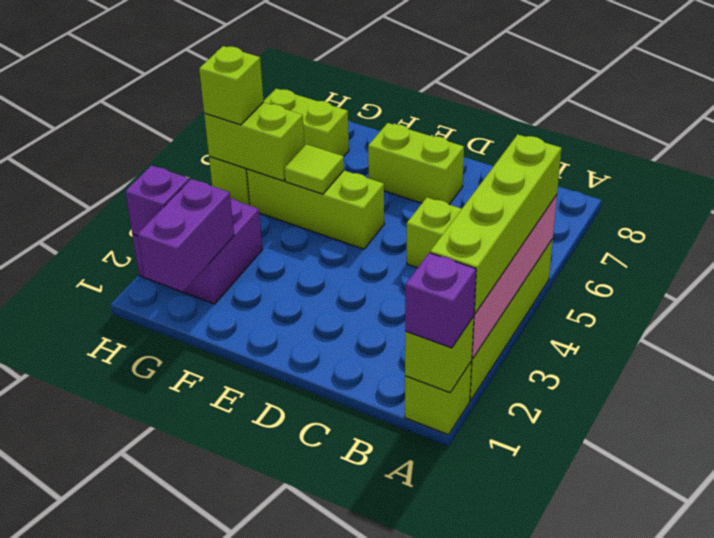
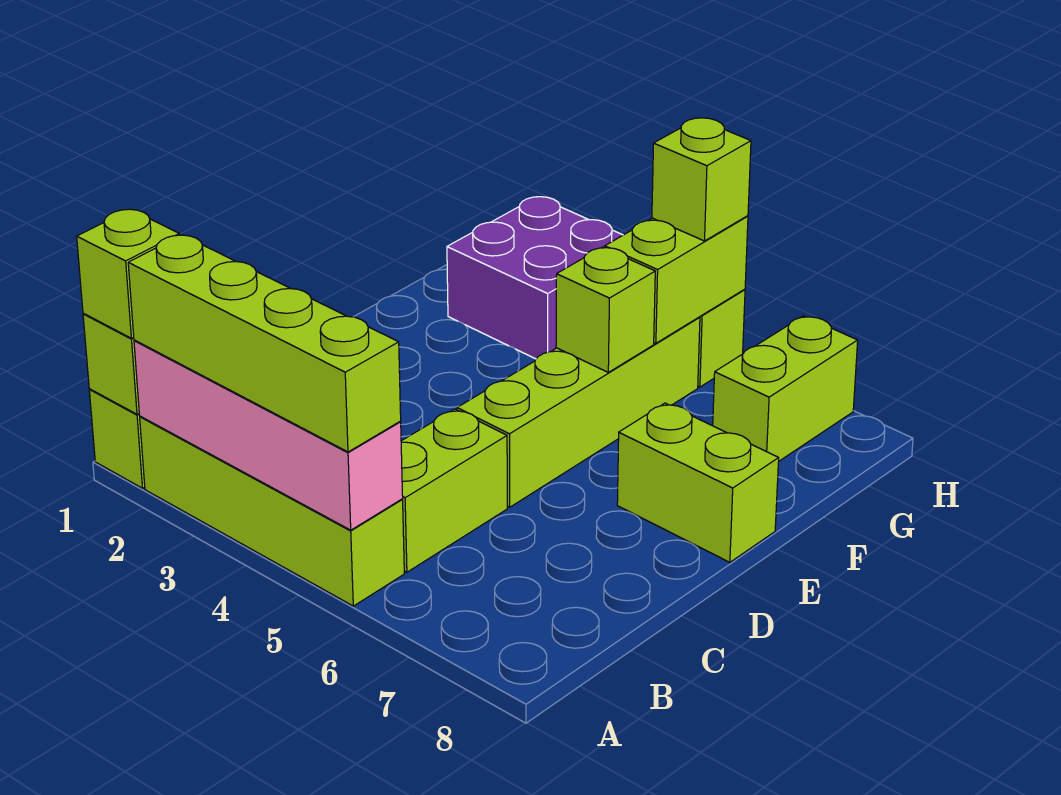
purple 1x1 brick [405,253,476,348] -> lime 1x1 brick [77,209,179,338]
lime 1x2 brick [368,123,464,204] -> lime 1x2 brick turned to [617,403,779,562]
lime 1x3 brick [247,169,384,249] -> lime 1x4 brick [457,317,700,507]
lime 1x1 tile [284,144,344,194] -> lime 1x1 brick [556,247,655,372]
purple 1x2 brick [137,179,234,292] -> none
purple 1x1 brick [125,165,189,236] -> none

